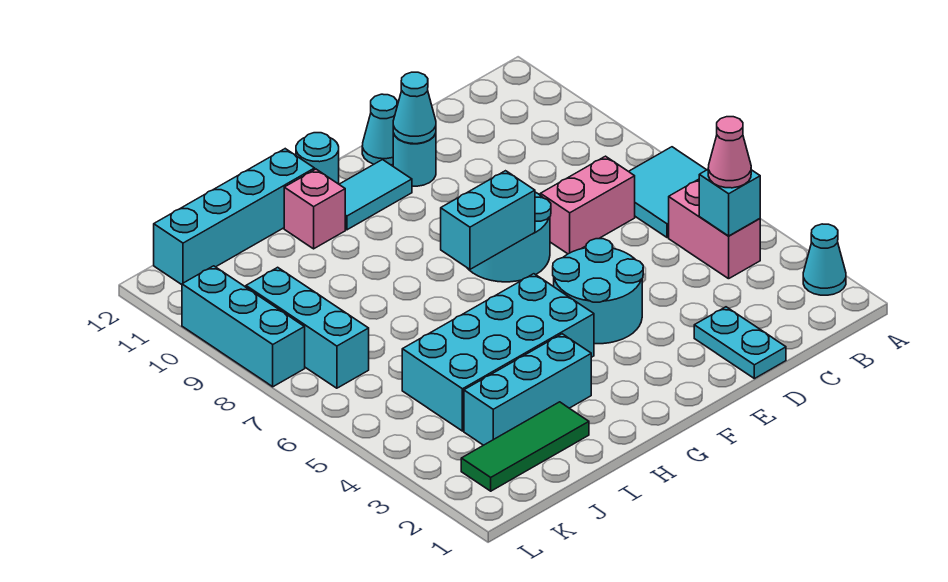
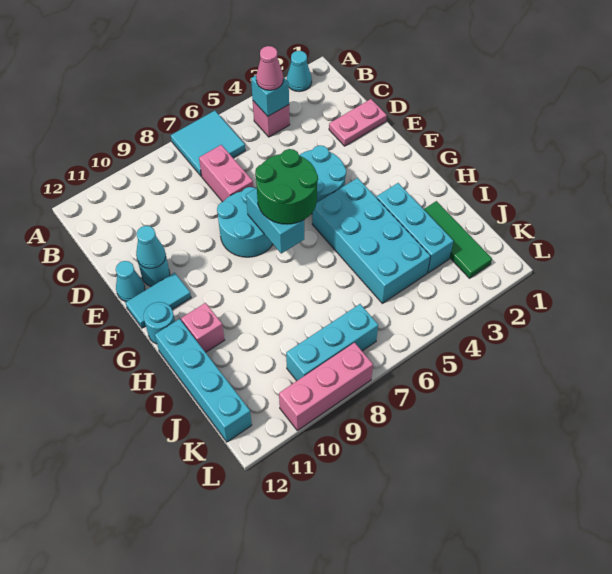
pink 1x2 brick [669,179,760,279] -> pink 1x1 brick [253,101,290,137]
cyan 1x2 plate [694,307,786,379] -> pink 1x2 plate [329,99,387,146]
none -> green 2x2 round brick [255,149,318,224]
cyan 1x2 tile [339,160,412,230] -> cyan 1x2 tile turned to [125,273,191,328]
cyan 1x3 brick [182,266,305,387] -> pink 1x3 brick [279,343,373,431]

